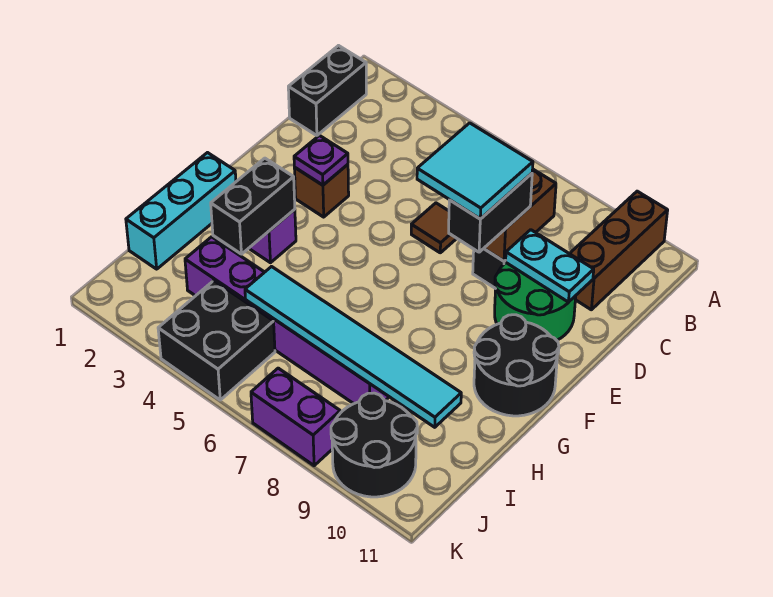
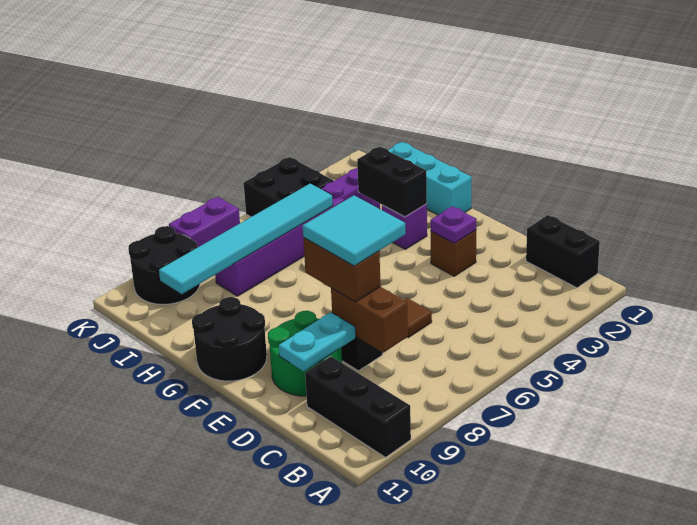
brown 1x3 brick [570,191,668,310] -> black 1x3 brick [305,356,411,457]
black 1x2 brick [449,174,532,252] -> brown 1x2 brick [303,238,381,302]

